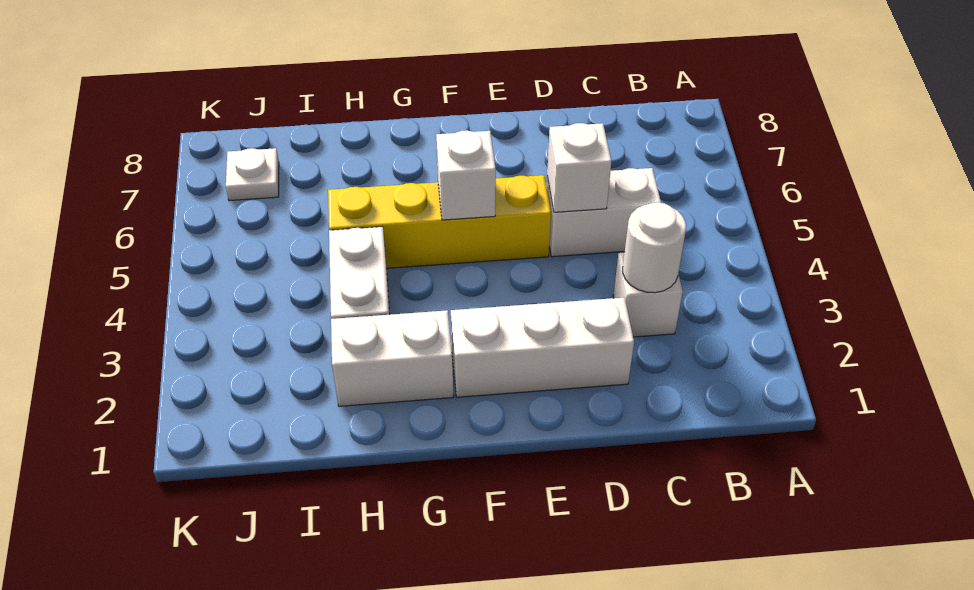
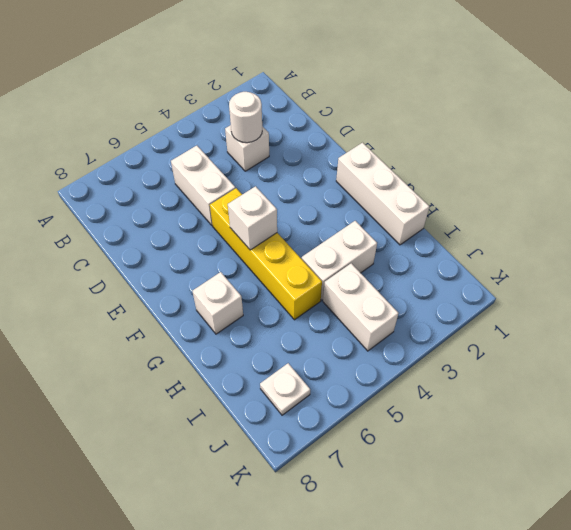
white 1x3 brick [451,297,634,397] -> white 1x3 brick moved to [336,143,429,245]
white 1x1 brick [547,123,611,212] -> white 1x1 brick moved to [192,272,243,334]
white 1x2 brick [331,310,454,406] -> white 1x2 brick moved to [323,263,399,351]

